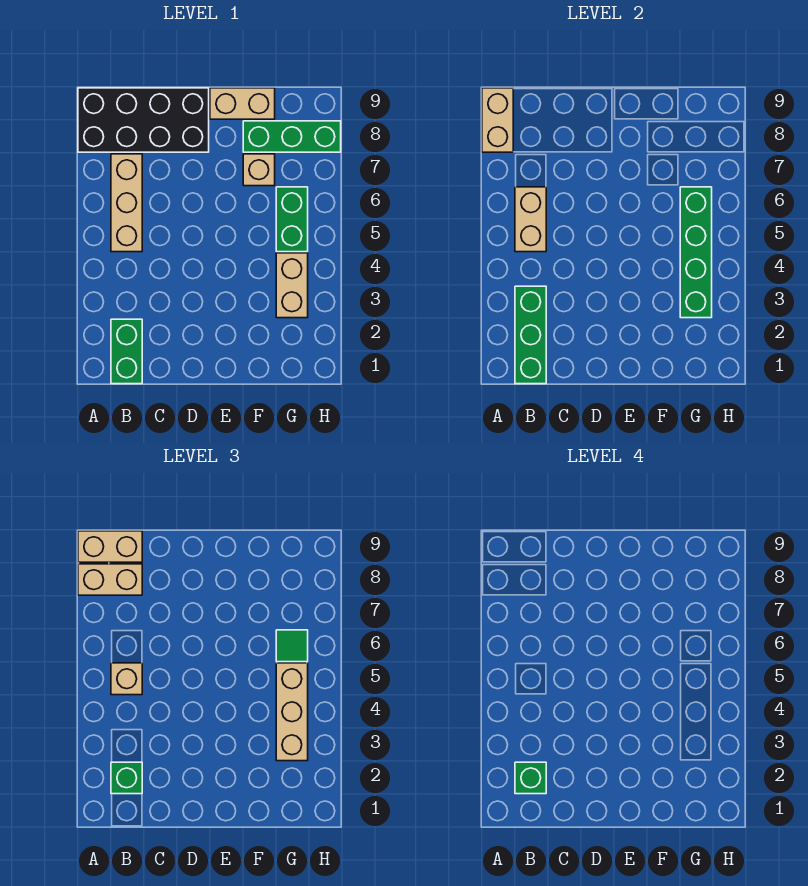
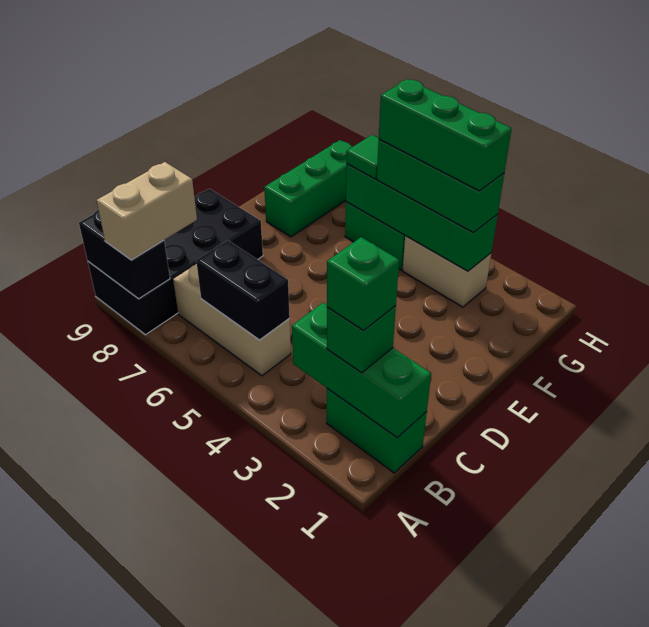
tan 1x2 brick [482,88,513,152] -> black 1x2 brick [79,210,170,299]
tan 1x2 brick [78,531,142,562] -> none
tan 1x2 brick [515,187,546,252] -> black 1x2 brick [196,240,290,340]
tan 1x1 brick [111,663,142,695] -> none
tan 1x2 brick [210,88,275,119] -> none
tan 1x1 brick [243,154,275,186] -> none
tan 1x3 brick [276,663,308,761] -> green 1x3 brick [377,139,504,233]
none -> green 1x3 brick [379,79,512,191]

